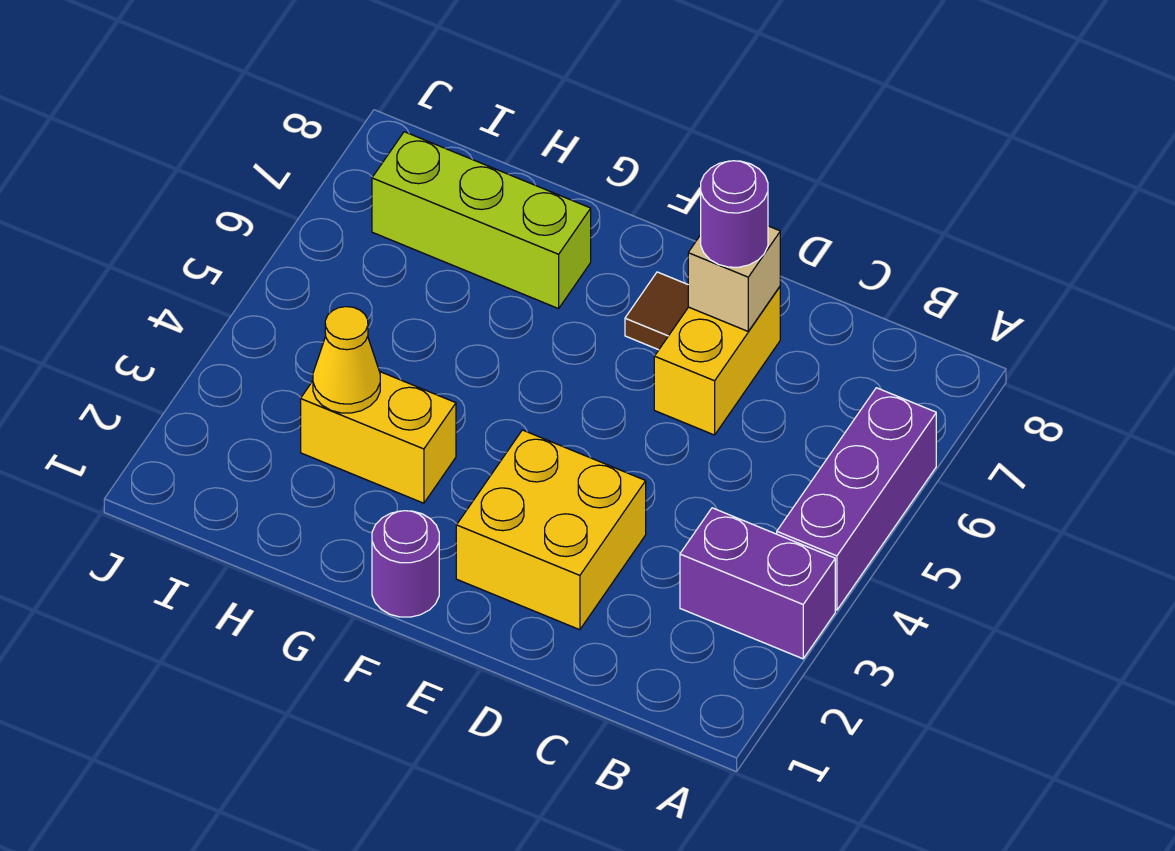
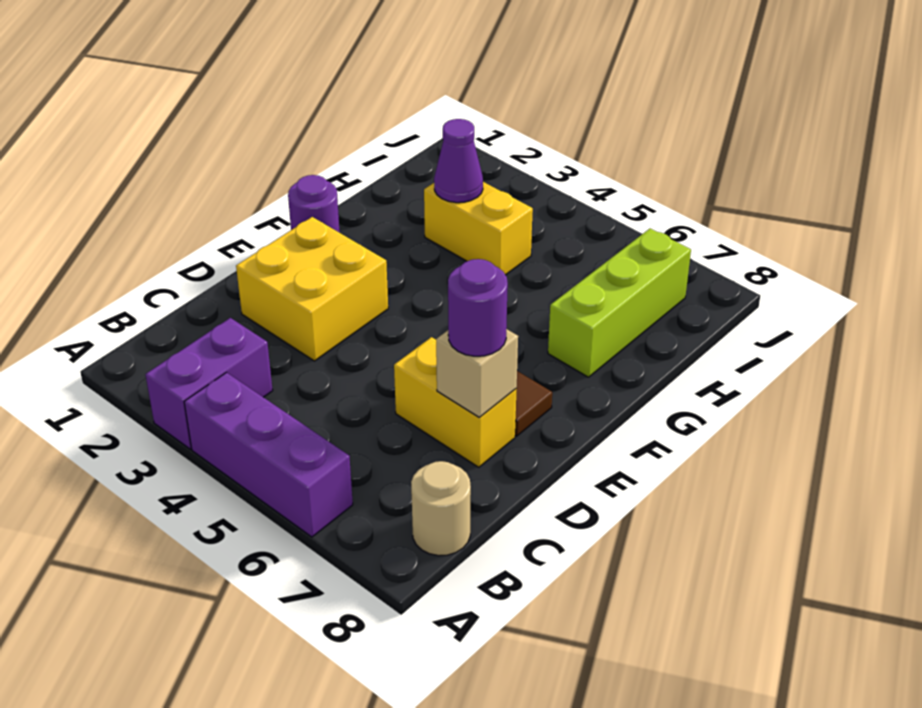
none -> tan 1x1 round brick [411,461,471,556]
yellow 1x2 brick [301,372,456,503] -> yellow 1x2 brick turned to [424,182,533,275]
yellow 1x1 cone [313,307,380,413] -> purple 1x1 cone [434,119,483,203]

